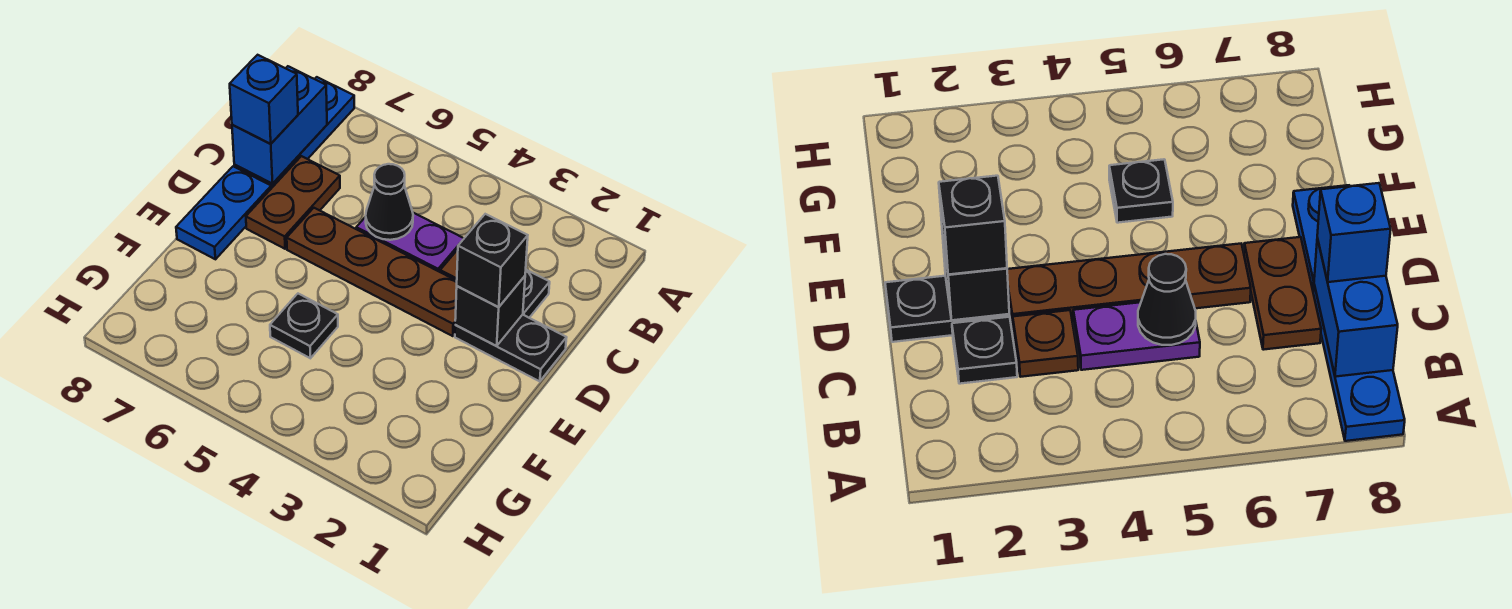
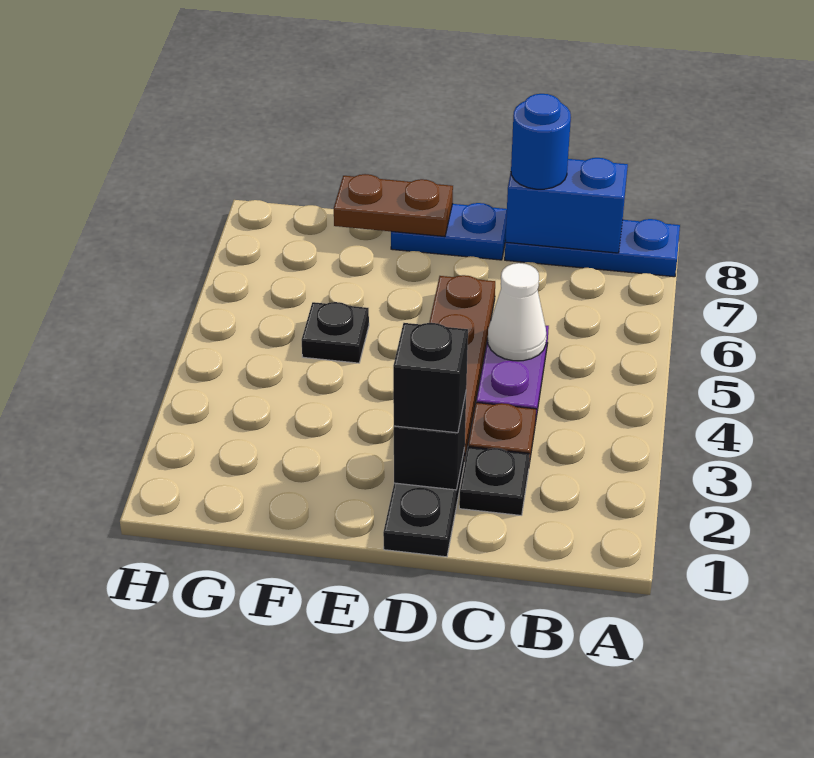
black 1x1 cone [366,164,413,240] -> white 1x1 cone [488,263,546,361]
brown 1x2 plate [246,156,340,249] -> brown 1x2 plate moved to [334,174,453,237]
blue 1x1 brick [230,55,298,144] -> blue 1x1 round brick [511,94,571,189]

